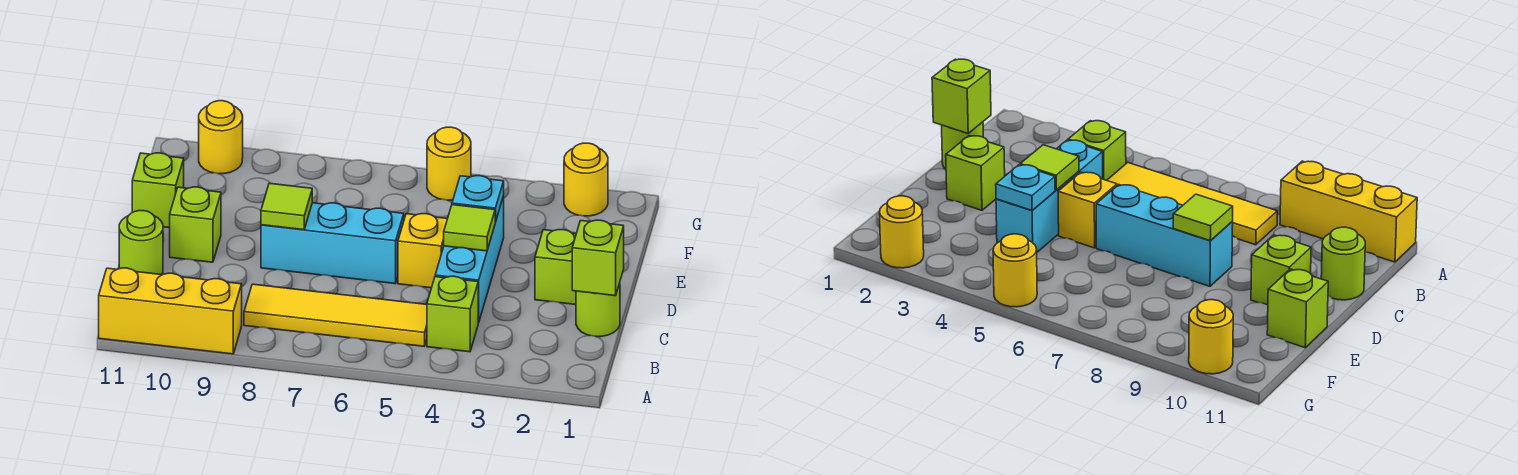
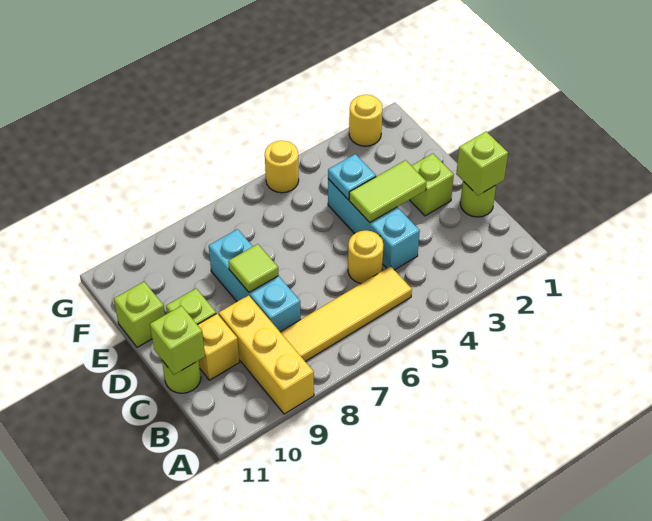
yellow 1x3 brick [99,268,242,354] -> yellow 1x3 brick turned to [219,295,314,414]
lime 1x1 brick [427,276,478,352] -> lime 1x1 brick moved to [150,306,205,375]
lime 1x1 tile [444,205,495,251] -> lime 1x2 tile [349,160,427,222]
yellow 1x1 brick [398,214,447,288] -> yellow 1x1 brick moved to [198,314,239,380]
cyan 1x3 brick [261,203,404,284] -> cyan 1x3 brick turned to [209,229,301,332]
yellow 1x1 round brick [199,101,243,174] -> yellow 1x1 round brick moved to [348,230,383,283]

